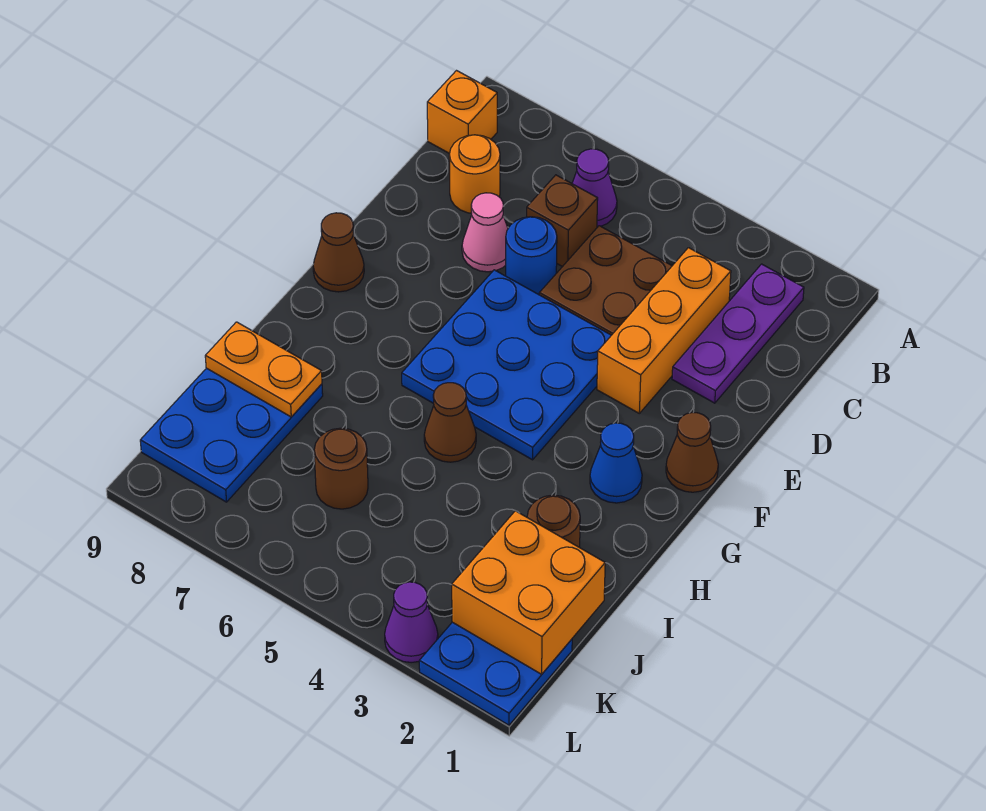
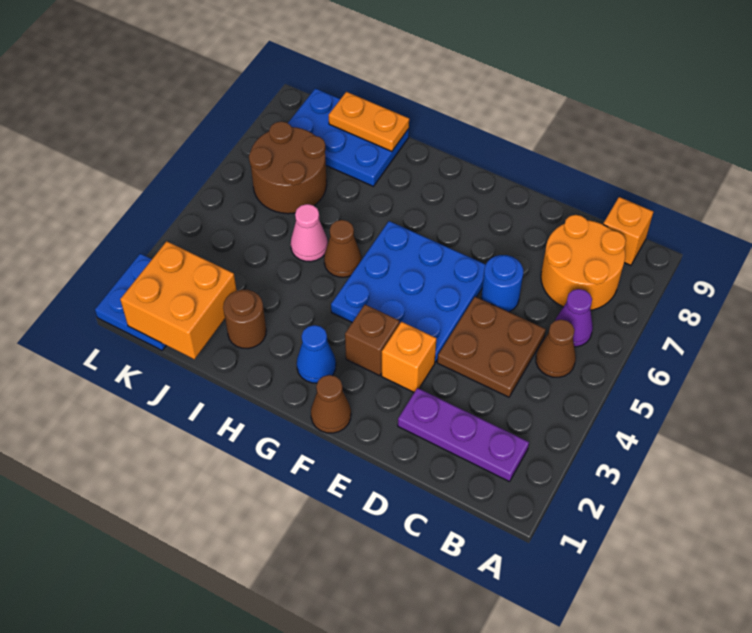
orange 1x3 brick [597,248,731,413] -> orange 1x1 brick [382,322,436,392]
brown 1x1 brick [527,175,598,267] -> brown 1x1 brick moved to [345,305,399,376]
orange 1x1 round brick [449,135,500,213] -> orange 2x2 round brick [541,215,626,310]
pink 1x1 cone [462,193,508,272] -> pink 1x1 cone moved to [291,204,328,262]
brown 1x1 cone [313,213,364,292] -> brown 1x1 cone moved to [536,320,576,377]
orange 1x2 plate [205,322,322,417] -> orange 1x2 plate turned to [329,92,409,151]
brown 1x1 round brick [314,428,368,509] -> brown 2x2 round brick [249,121,327,214]
purple 1x1 cone [385,582,438,663] -> none

